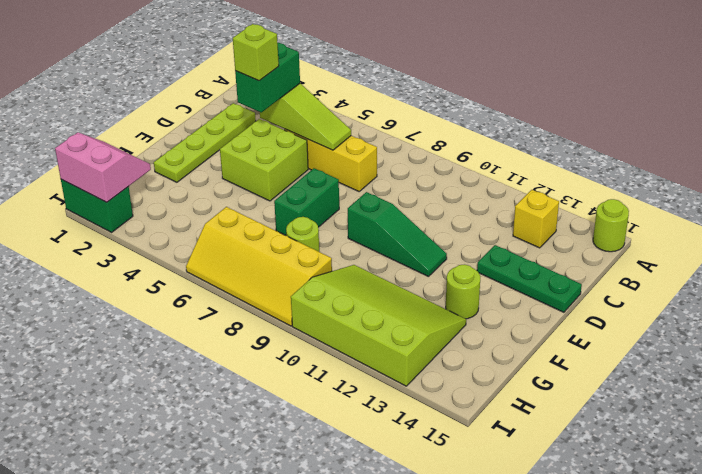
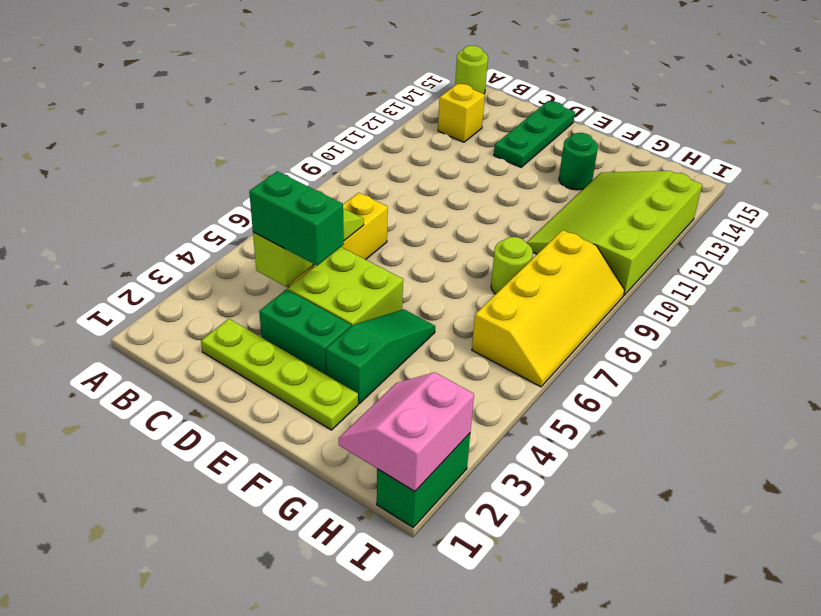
lime 1x1 brick [233,24,279,81] -> none
green 1x2 brick [274,168,339,236] -> green 1x2 brick moved to [259,289,351,375]
green 1x3 slope [348,192,447,277] -> green 1x3 slope moved to [326,309,435,404]
lime 1x1 round brick [446,265,480,319] -> green 1x1 round brick [559,133,598,190]

